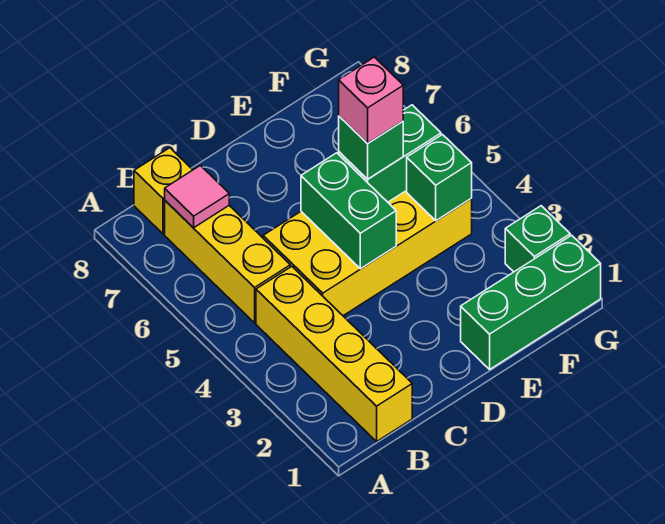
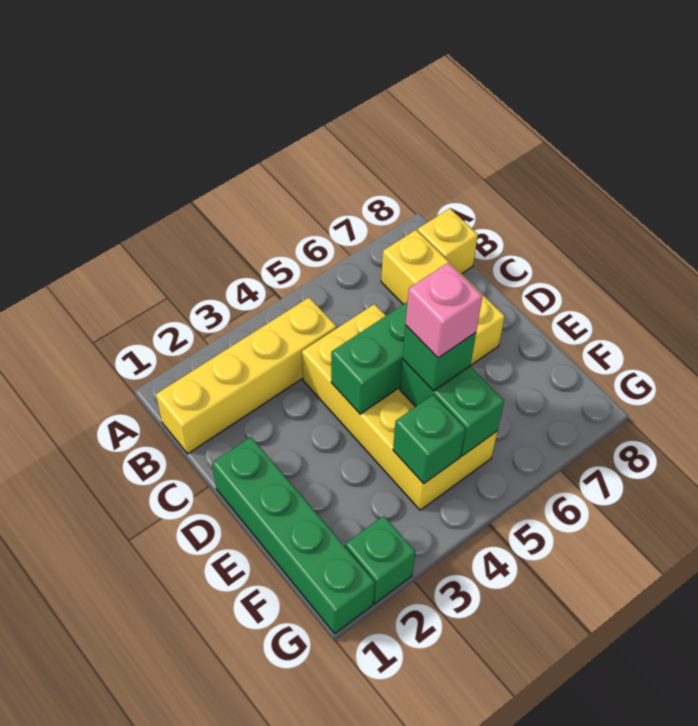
yellow 1x3 brick [165,201,290,323] -> yellow 1x3 brick turned to [381,230,505,365]
pink 1x1 tile [165,165,229,228] -> none
green 1x3 brick [461,235,601,369] -> green 1x4 brick [212,437,375,634]

